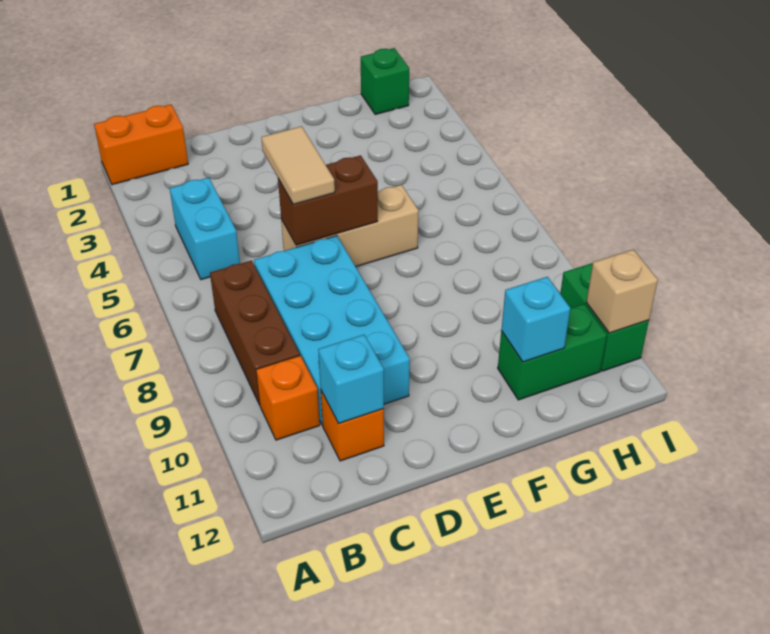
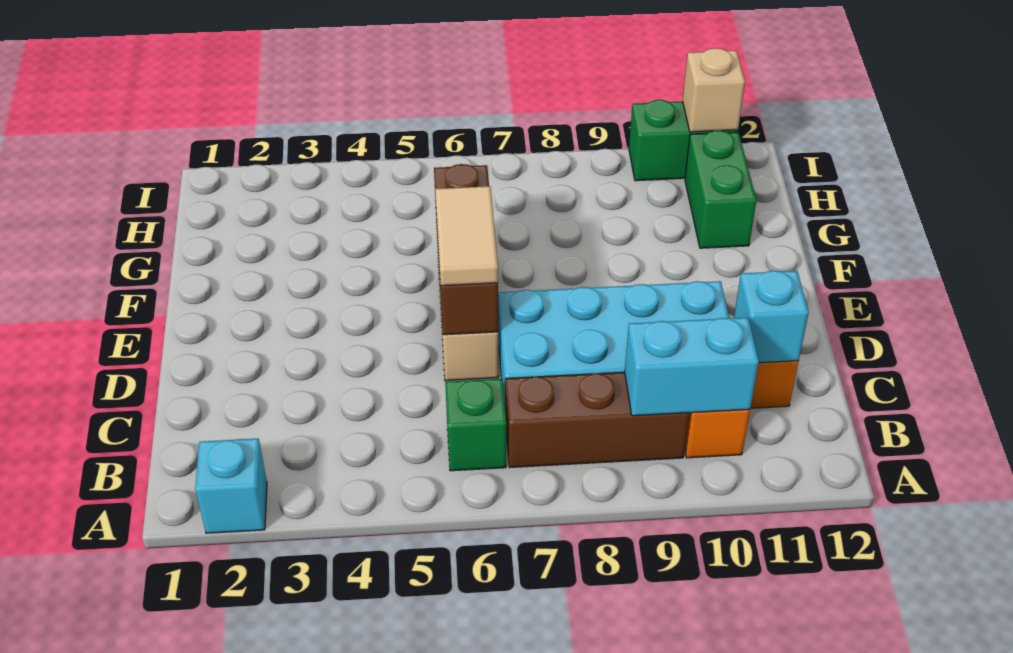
orange 1x2 brick [94,105,188,185] -> none
cyan 1x2 brick [170,178,240,280] -> cyan 1x2 brick moved to [625,317,759,416]
tan 1x2 tile [261,126,335,204] -> tan 1x2 tile turned to [435,186,498,286]
brown 1x2 brick [278,155,378,245] -> brown 1x3 brick [434,164,498,335]
cyan 1x1 brick [501,277,570,362] -> cyan 1x1 brick moved to [195,439,267,533]
green 1x1 brick [361,48,409,114] -> green 1x1 brick moved to [445,379,506,471]

